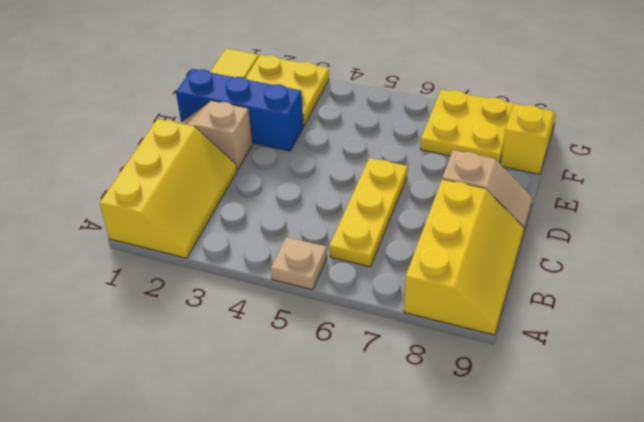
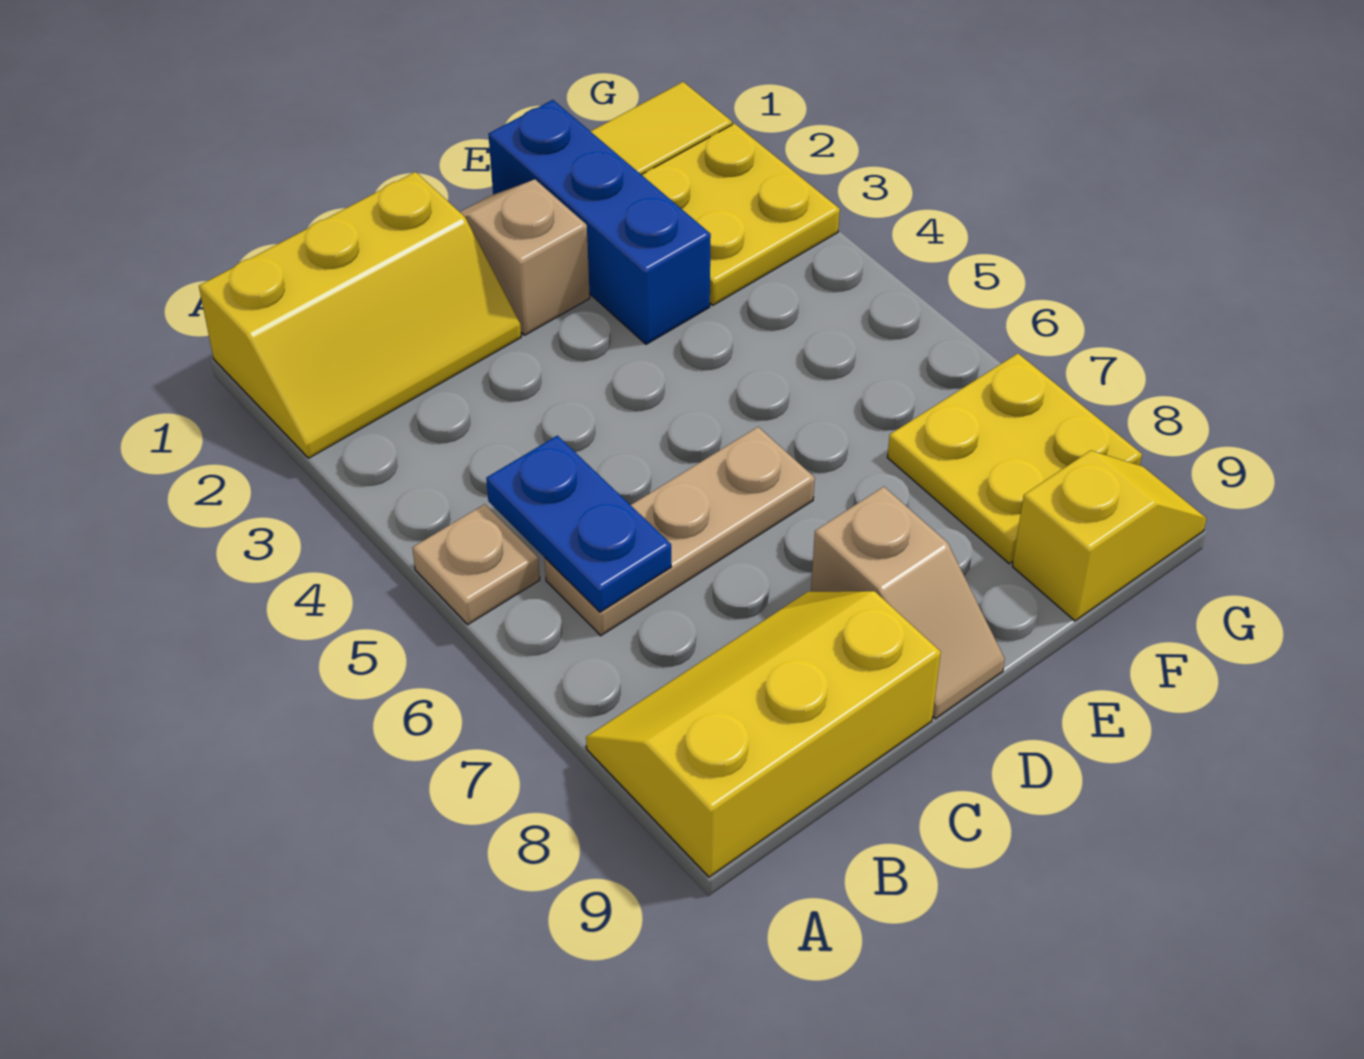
yellow 2x3 slope [404,179,524,335] -> yellow 2x3 slope turned to [586,591,941,877]
none -> blue 1x2 plate [486,436,671,612]
yellow 1x3 plate [329,158,407,267] -> tan 1x3 plate [545,427,815,636]

